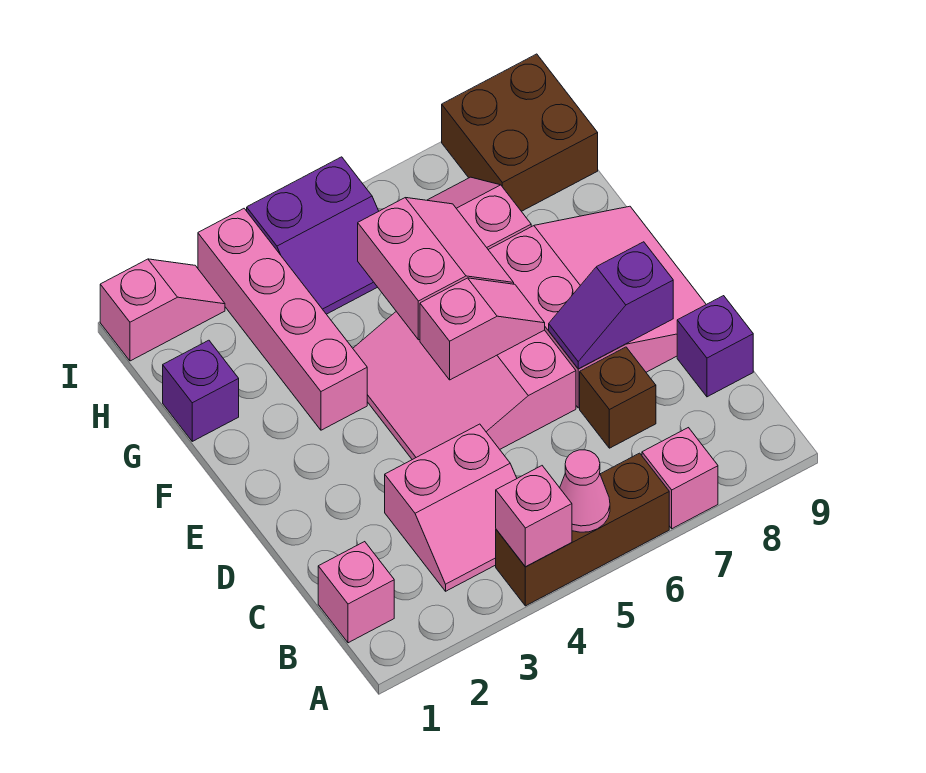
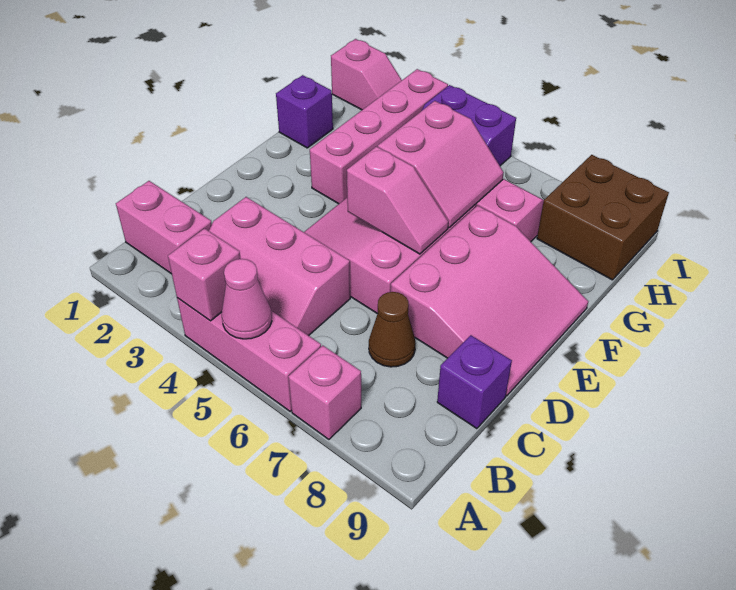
brown 1x3 brick [496,453,669,606] -> pink 1x3 brick [177,298,321,411]
pink 1x1 brick [318,542,394,643] -> pink 1x2 brick [116,181,212,274]
pink 2x2 slope [385,424,517,591] -> pink 2x3 slope [209,197,350,336]
brown 1x1 brick [580,347,656,448] -> brown 1x1 cone [369,292,416,367]
purple 1x2 slope [549,242,673,369] -> none

